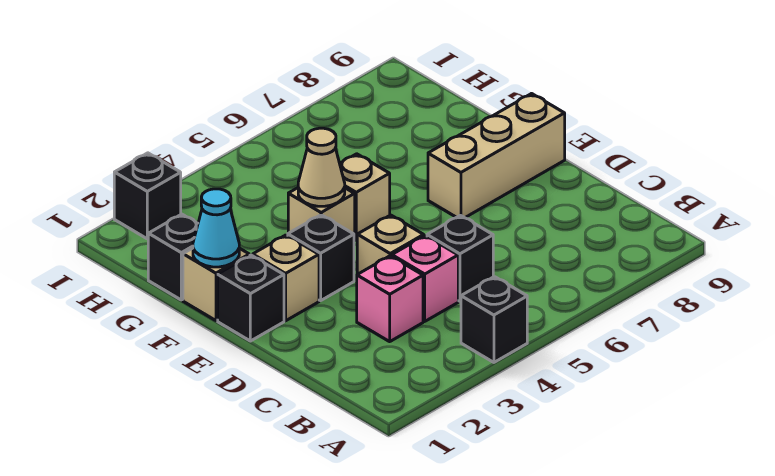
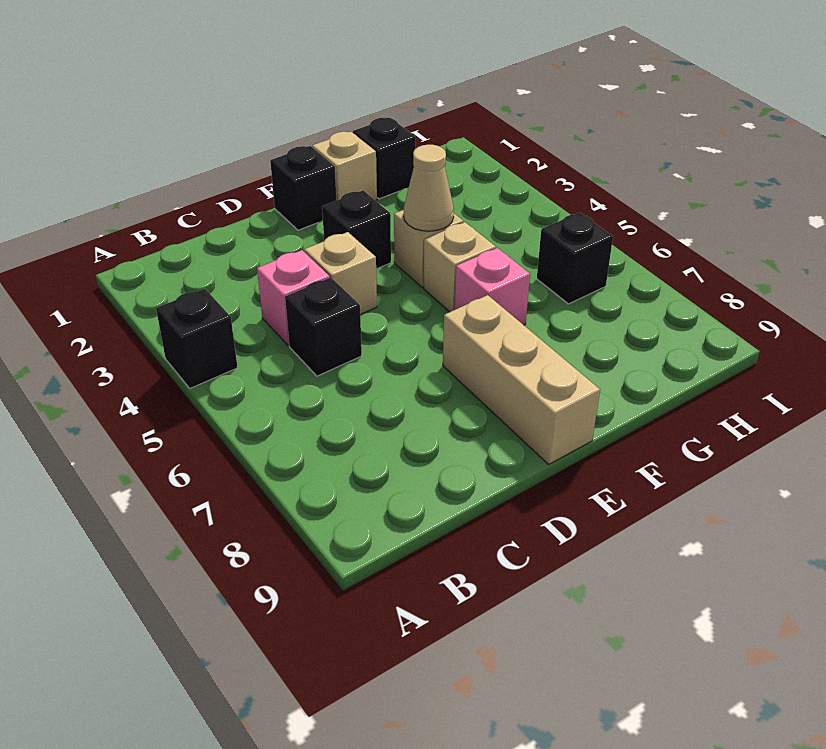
pink 1x1 brick [357,256,423,342] -> pink 1x1 brick moved to [455,248,530,325]
tan 1x1 brick [253,235,319,321] -> none
cyan 1x1 cone [193,189,239,267] -> none
black 1x1 brick [114,153,181,239] -> black 1x1 brick moved to [537,213,613,304]

